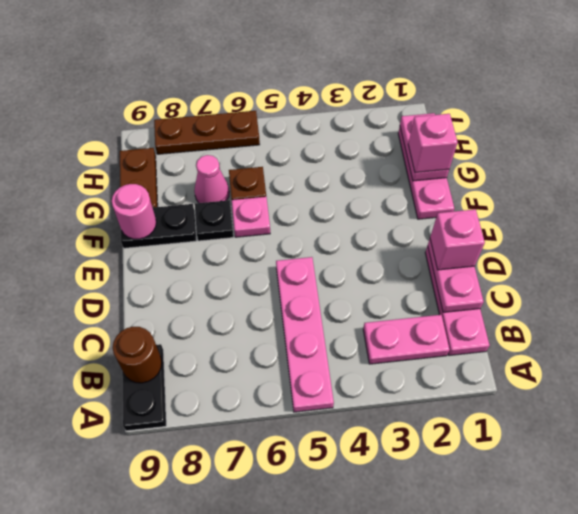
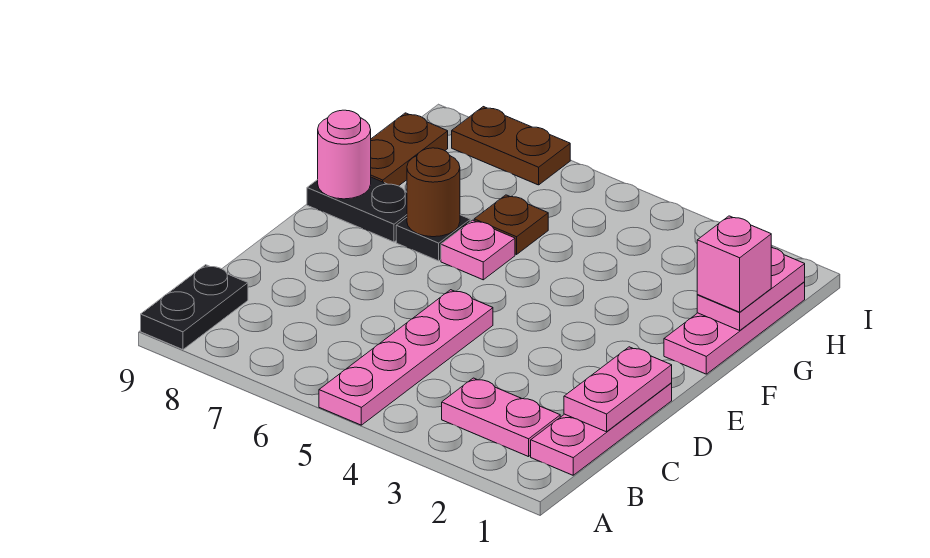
brown 1x1 round brick [113,327,162,383] -> brown 1x1 round brick moved to [407,148,460,237]
pink 1x1 brick [430,209,485,270] -> none
pink 1x1 cone [194,155,229,203] -> none
brown 1x3 plate [154,111,260,154] -> brown 1x2 plate [452,107,570,185]

